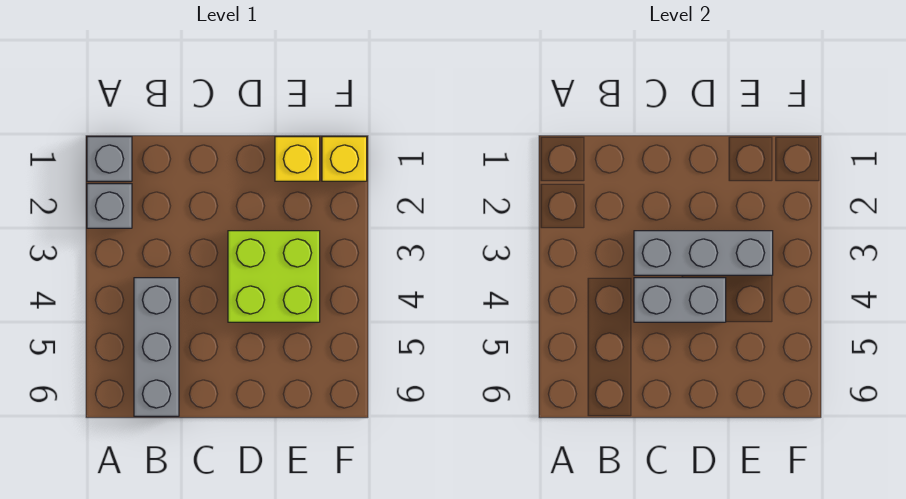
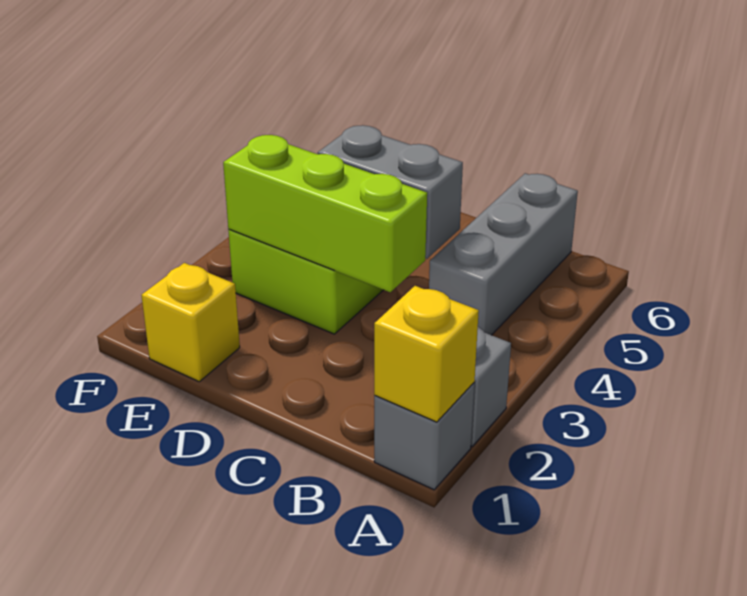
grey 1x3 brick [634,231,773,275] -> lime 1x3 brick [223,135,427,292]
yellow 1x1 brick [322,137,367,181] -> yellow 1x1 brick moved to [374,286,479,422]

